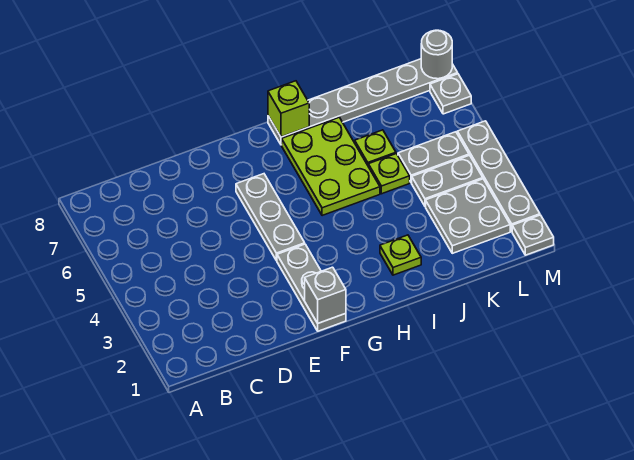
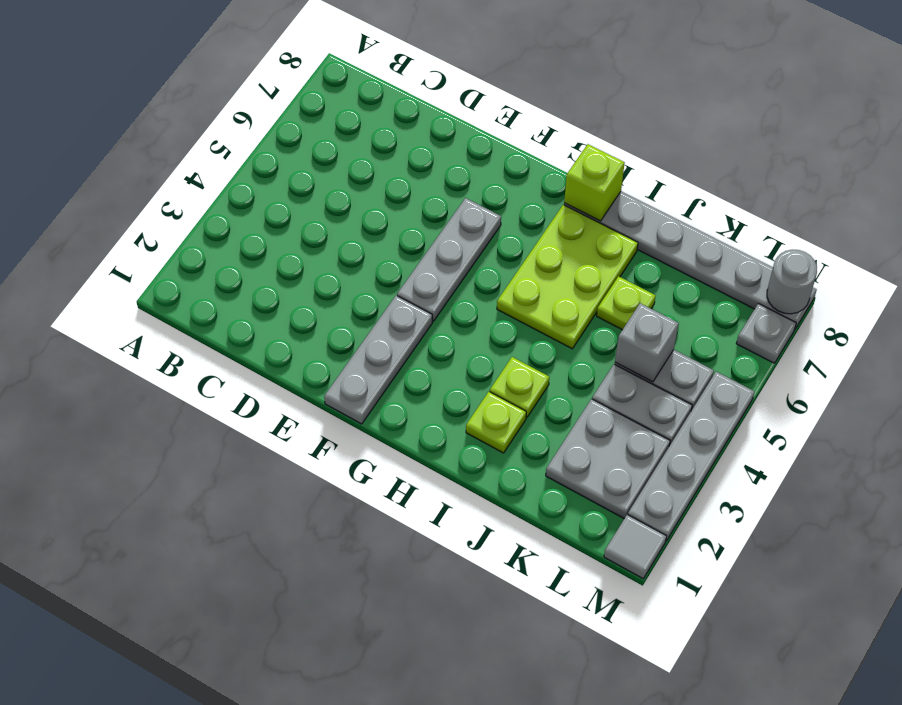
grey 1x1 brick [305,267,346,323] -> grey 1x1 brick moved to [615,303,679,382]
lime 1x1 plate [368,154,410,194] -> lime 1x1 plate moved to [490,357,549,418]
grey 1x1 plate [512,215,554,255] -> grey 1x1 tile [604,515,666,578]

